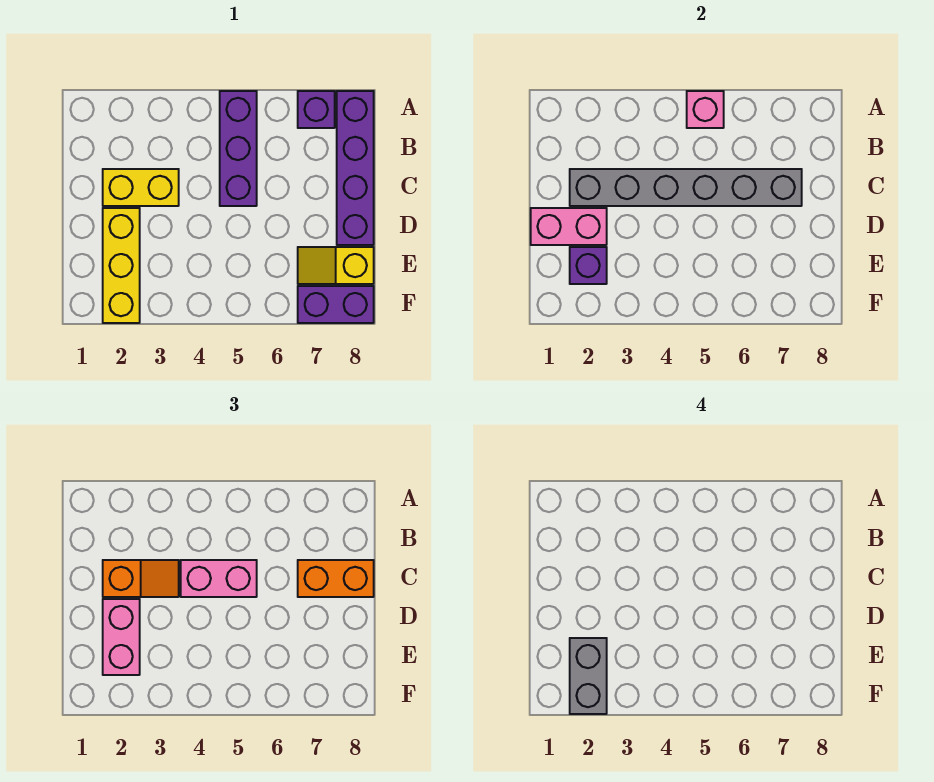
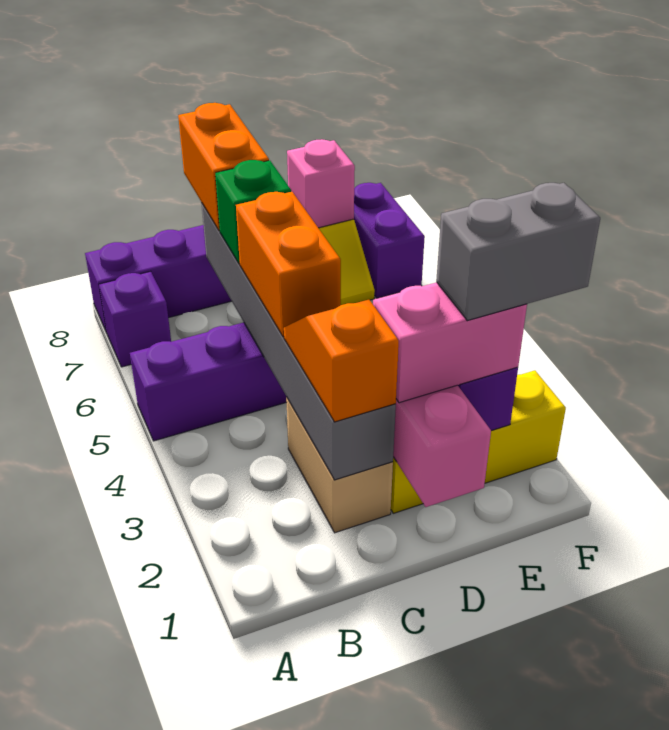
pink 1x1 brick [687,91,724,128] -> pink 1x1 brick moved to [287,139,355,228]
yellow 1x2 brick [103,169,179,206] -> tan 1x2 brick [286,397,393,533]
pink 1x2 brick [181,560,257,597] -> orange 1x2 brick [236,192,341,337]
none -> green 1x1 brick [215,160,291,264]

